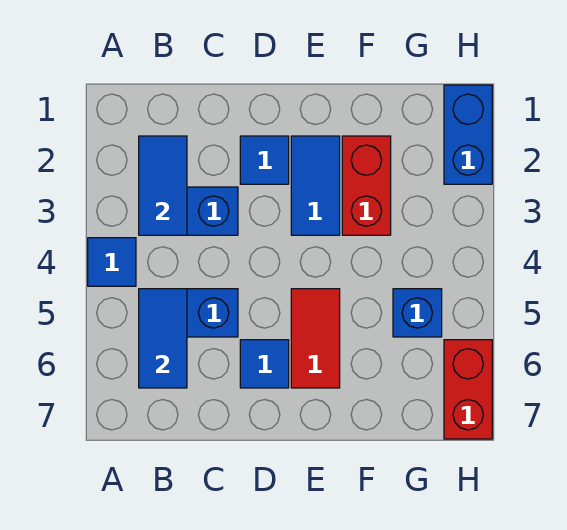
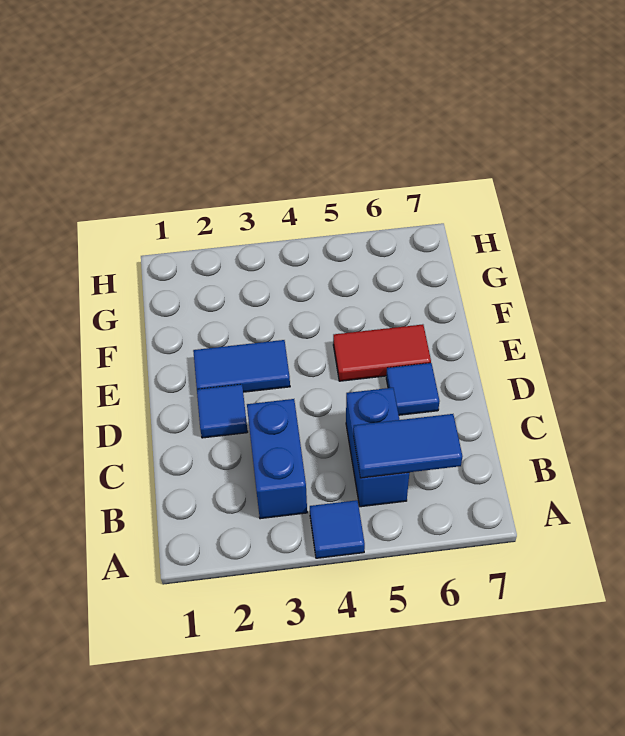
blue 1x2 tile [139,136,187,235] -> none
red 1x2 brick [342,136,391,235] -> none
blue 1x1 brick [393,289,442,337] -> none
blue 1x2 brick [444,85,492,184] -> none
red 1x2 brick [444,340,492,439] -> none

